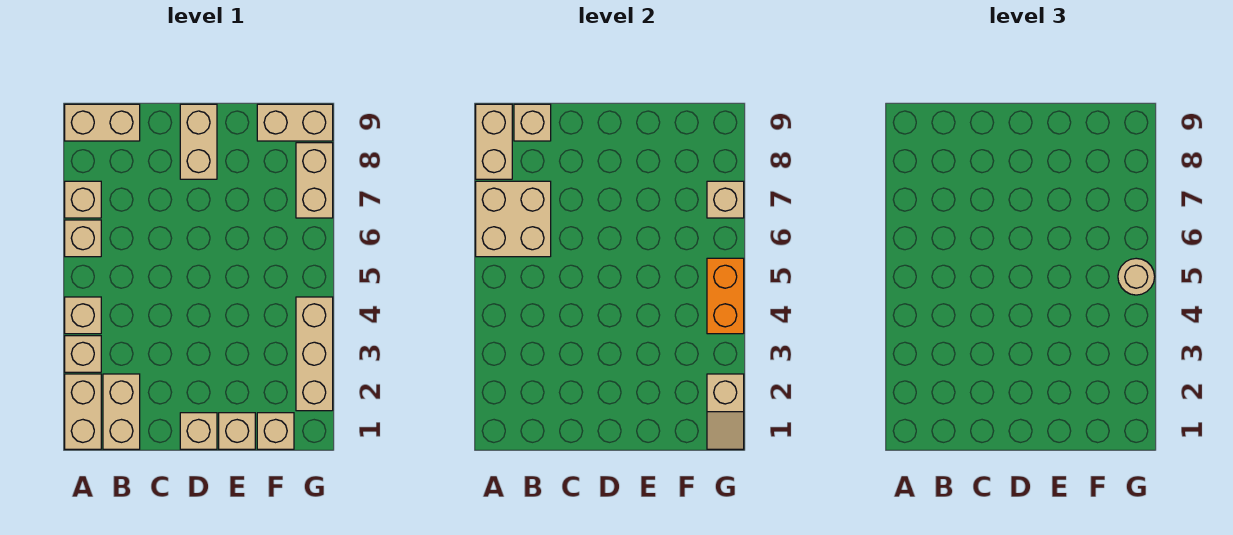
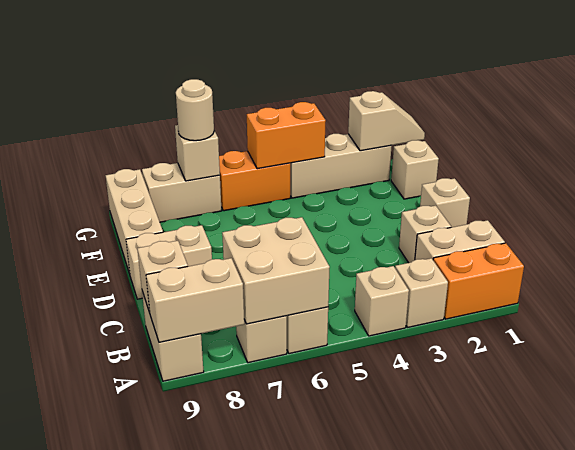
tan 1x2 brick [65,374,101,449] -> orange 1x2 brick [433,243,524,319]
tan 1x1 brick [219,413,255,449] -> tan 1x1 brick moved to [399,205,451,263]
tan 1x2 brick [257,104,333,141] -> tan 1x3 brick [106,169,163,274]
none -> orange 1x2 brick [219,151,290,211]
tan 1x1 round brick [1118,258,1155,295] -> tan 1x1 round brick moved to [176,79,214,141]

